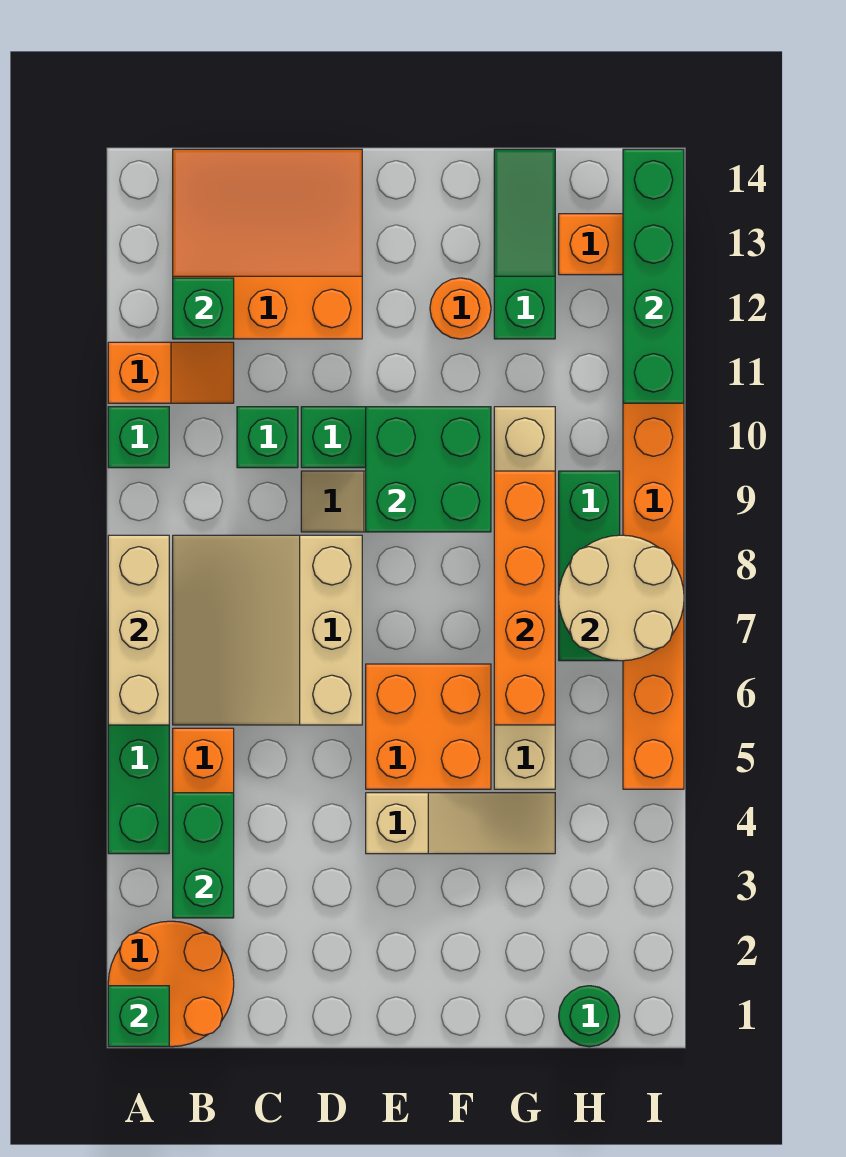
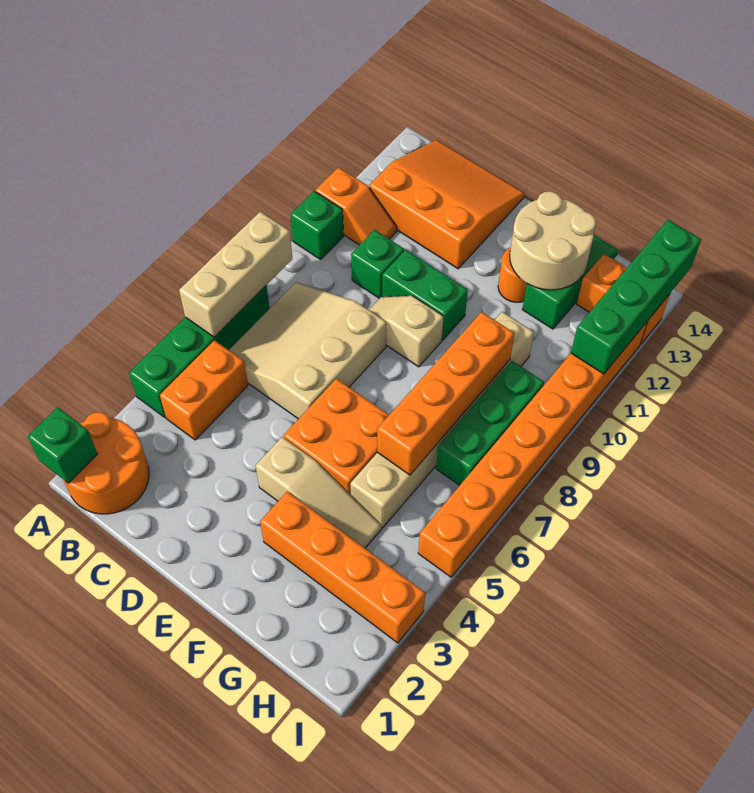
green 1x2 brick [173,793,234,918] -> none
green 1x1 brick [173,278,234,339] -> none
green 2x2 brick [366,407,491,532] -> none
none -> orange 1x4 brick [260,491,425,643]
green 1x1 round brick [559,986,620,1047] -> none
tan 2x2 round brick [559,535,684,661] -> tan 2x2 round brick moved to [510,191,596,290]

